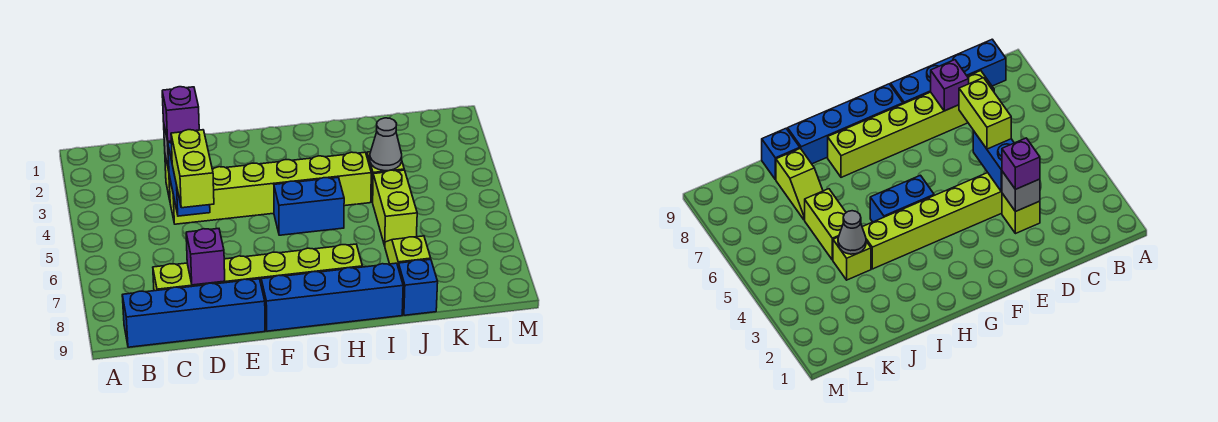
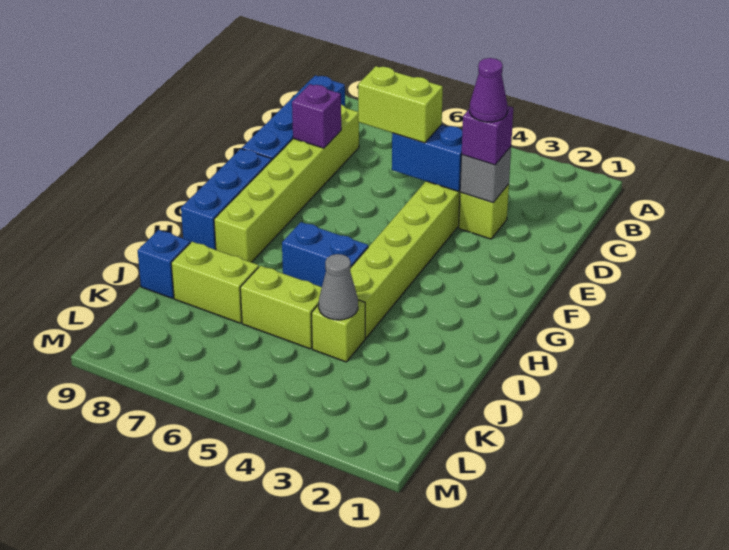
none -> purple 1x1 cone [470,58,507,122]
blue 1x4 brick [261,263,403,331] -> blue 1x3 brick [181,149,272,250]
blue 1x2 brick [274,178,344,235] -> blue 1x2 brick turned to [282,222,368,287]
lime 1x2 slope [385,236,431,266] -> lime 1x2 brick [171,242,259,323]

